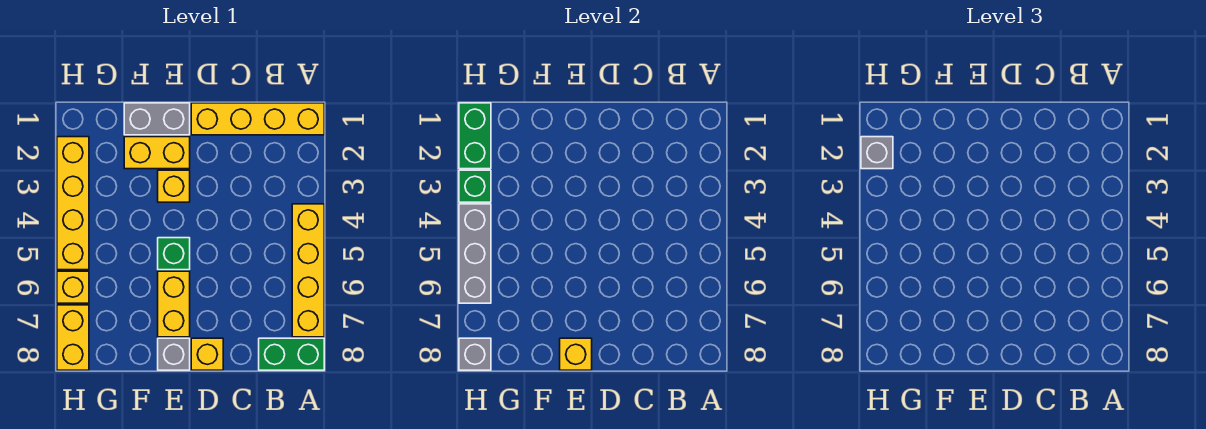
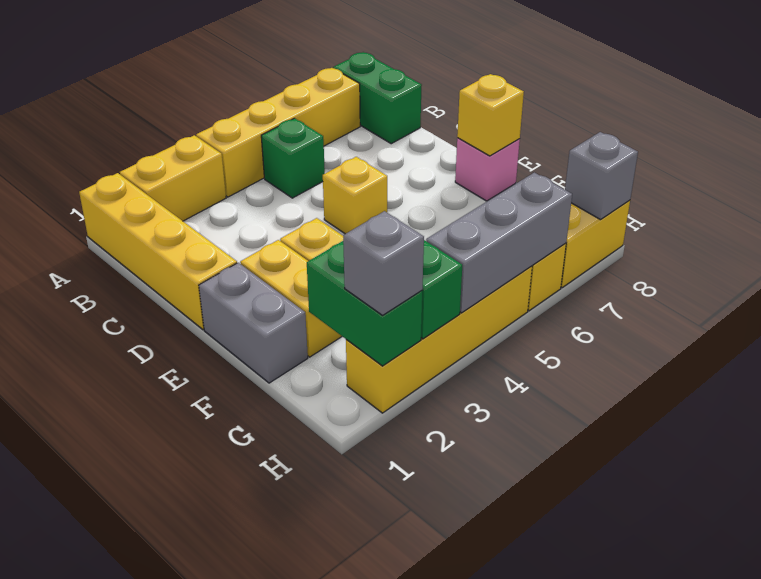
yellow 1x1 brick [191,338,223,370] -> yellow 1x1 brick moved to [323,157,387,234]
green 1x1 brick [158,238,190,270] -> green 1x1 brick moved to [261,118,325,198]
yellow 1x2 brick [158,271,190,337] -> yellow 1x2 brick moved to [120,135,226,221]
grey 1x1 brick [158,338,190,370] -> pink 1x1 brick [455,138,520,201]
green 1x2 brick [459,103,491,169] -> green 1x2 brick turned to [307,241,422,366]

